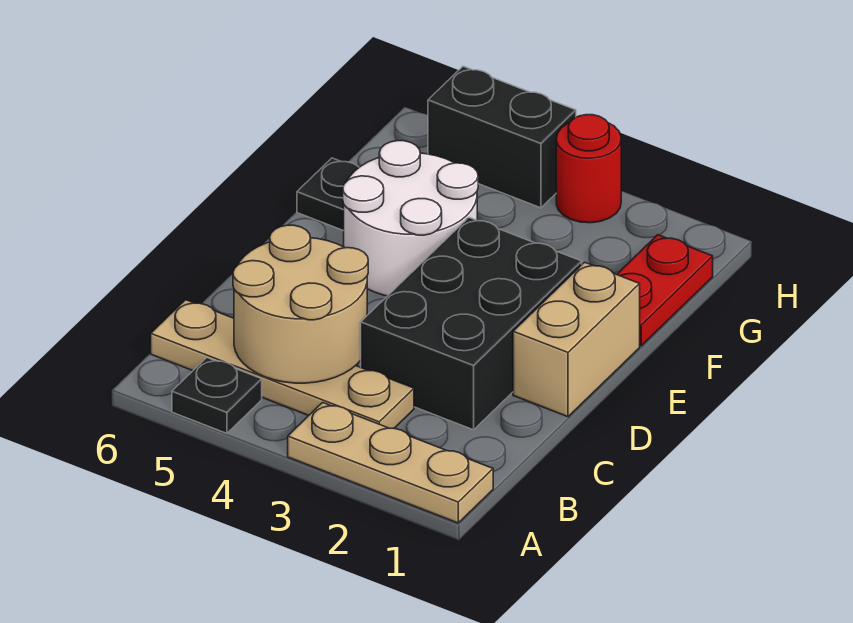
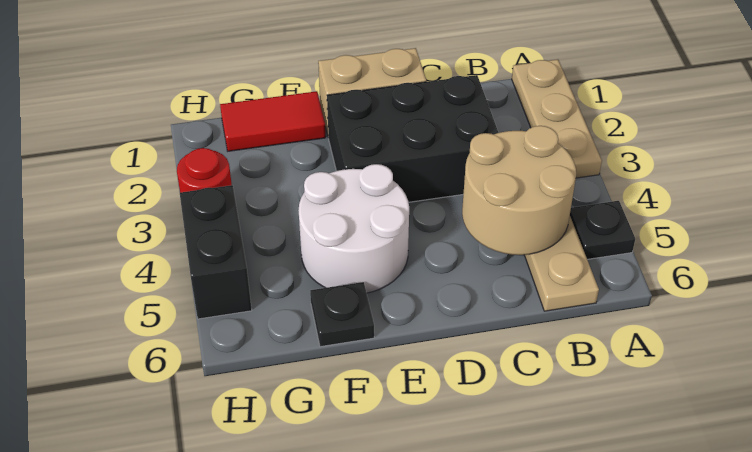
red 1x2 plate [617,235,713,346] -> red 1x2 tile [220,91,326,151]

